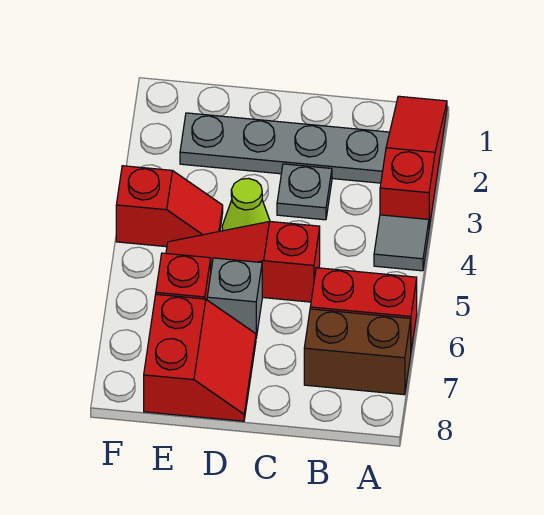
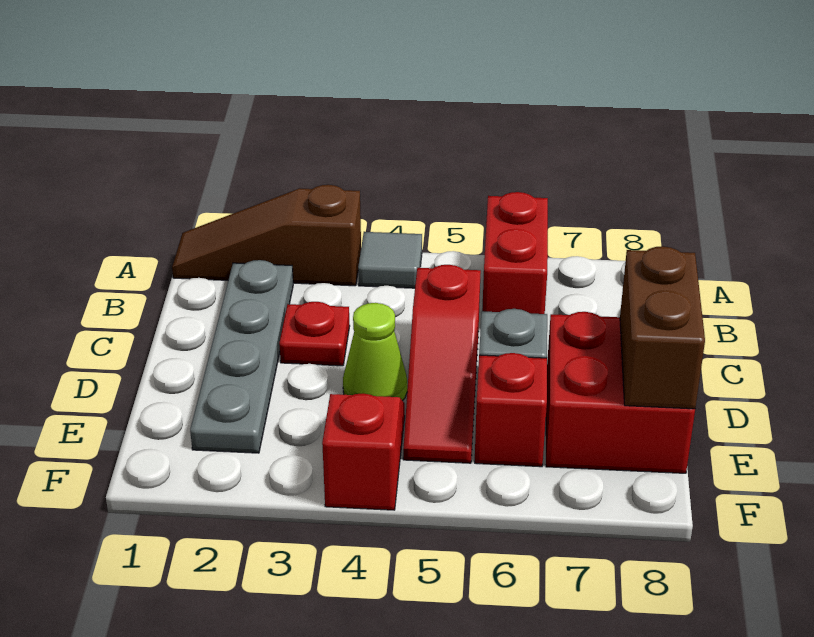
red 1x3 slope [380,96,447,227] -> brown 1x3 slope [172,185,361,286]
brown 1x2 brick [304,309,411,395] -> brown 1x2 brick moved to [620,246,705,409]
grey 1x1 plate [277,164,332,220] -> red 1x1 plate [279,302,350,366]
red 2x2 slope [144,294,256,421] -> red 2x2 brick [546,312,695,473]

